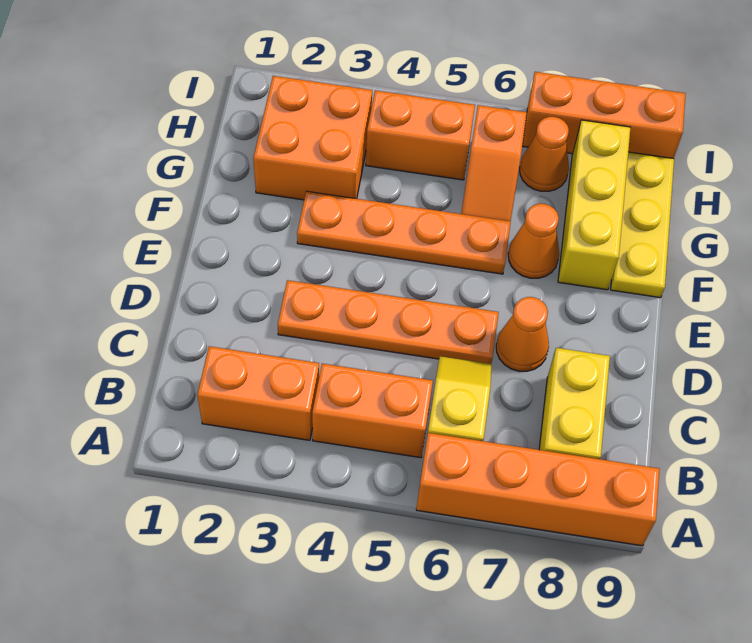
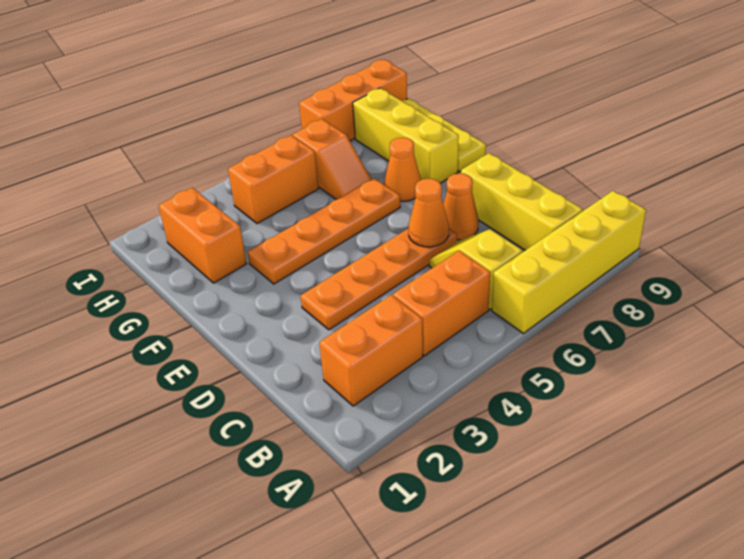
orange 1x4 brick [416,433,659,546] -> yellow 1x4 brick [492,191,646,333]
yellow 1x2 brick [539,348,610,459] -> yellow 1x3 brick [461,153,583,250]
orange 2x2 brick [253,76,372,200] -> orange 1x2 brick [159,188,247,283]
orange 1x1 cone [520,117,569,191] -> orange 1x1 cone moved to [408,179,449,247]

